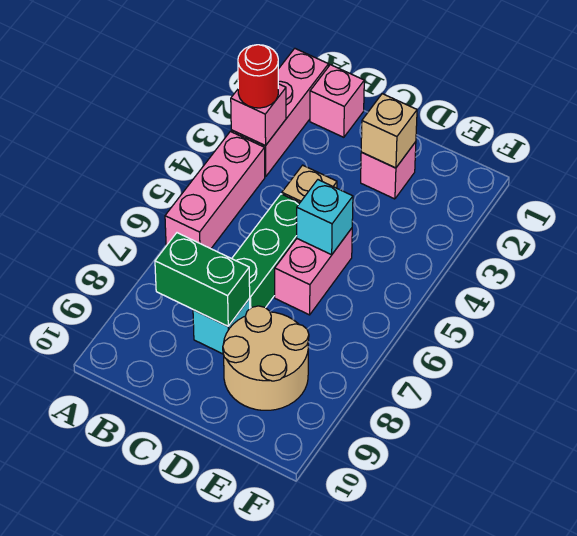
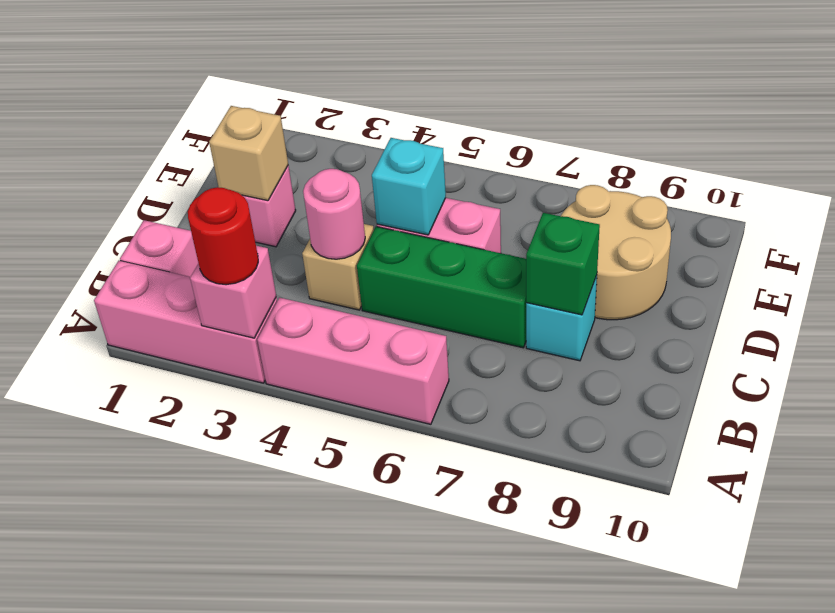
green 1x2 brick [155,233,250,326] -> green 1x1 brick [526,213,600,315]
none -> pink 1x1 round brick [303,169,365,259]

